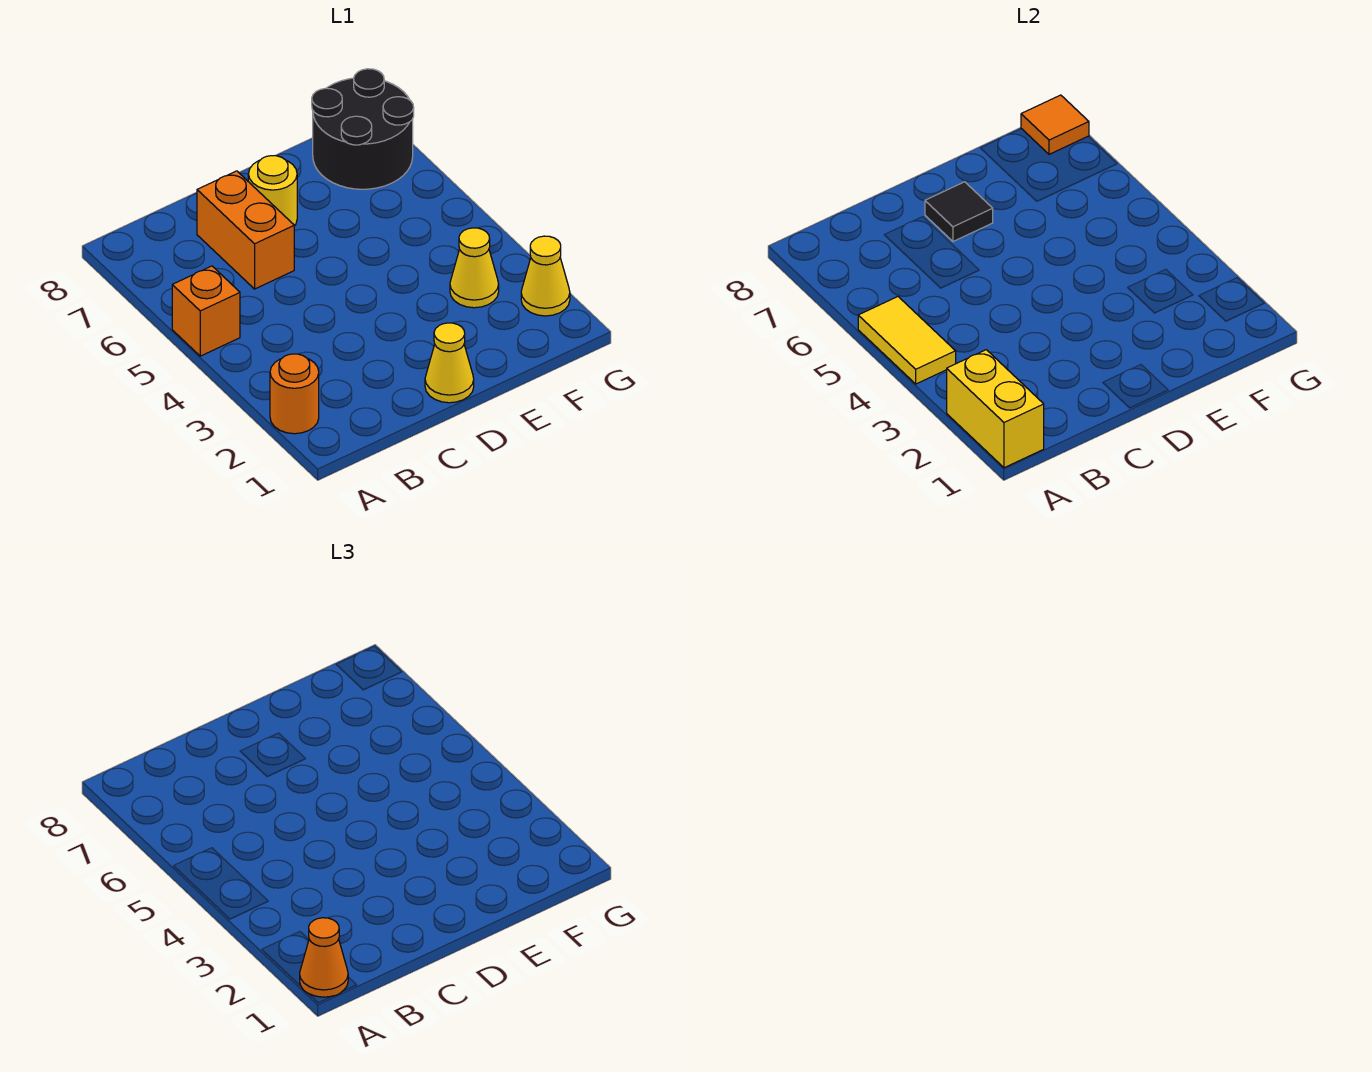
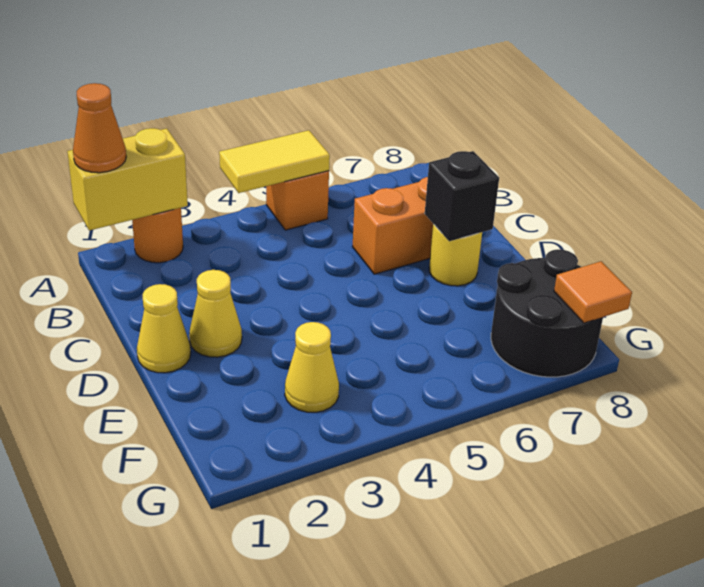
black 1x1 tile [925,182,993,241] -> black 1x1 brick [425,151,499,241]
yellow 1x1 cone [521,236,570,316] -> yellow 1x1 cone moved to [189,270,242,357]

